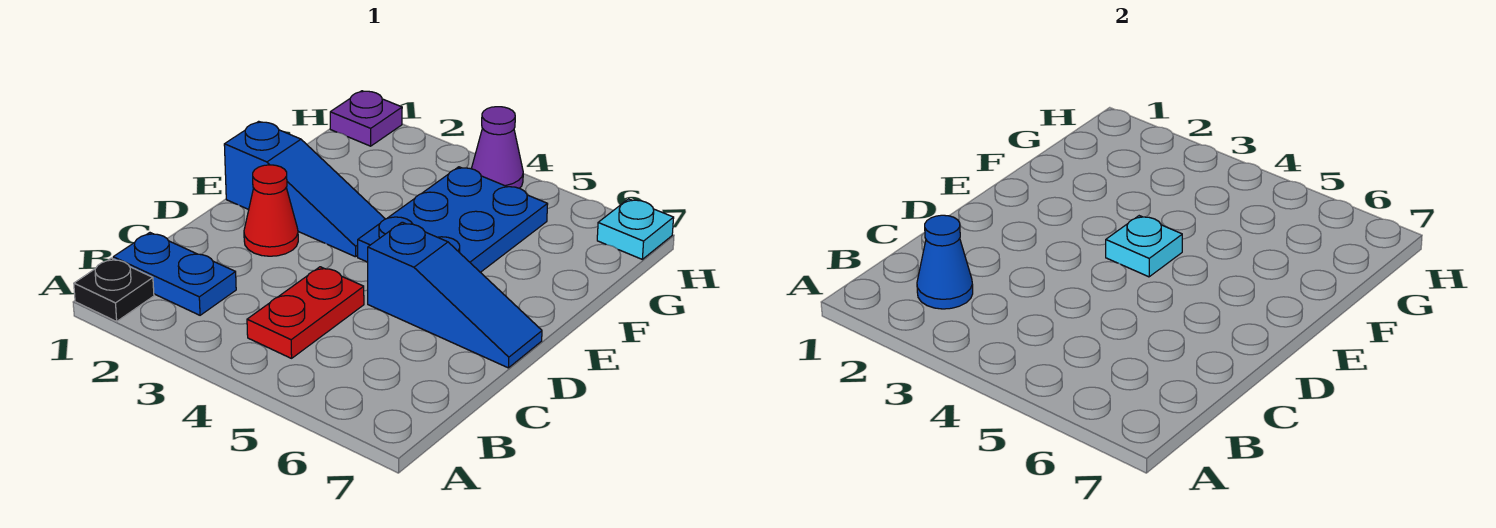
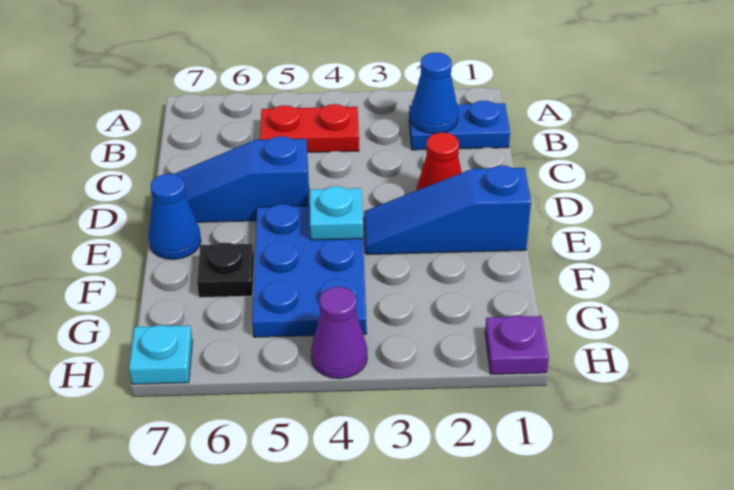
black 1x1 plate [74,258,154,321] -> black 1x1 plate moved to [197,243,254,298]
red 1x2 plate [247,267,364,358] -> red 1x2 plate turned to [260,104,359,153]
none -> blue 1x1 cone [149,174,201,259]

